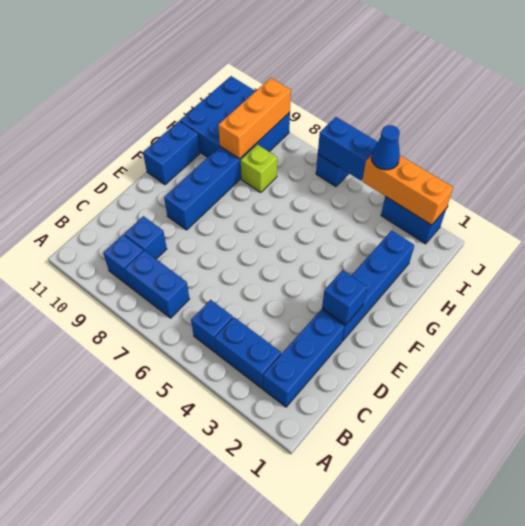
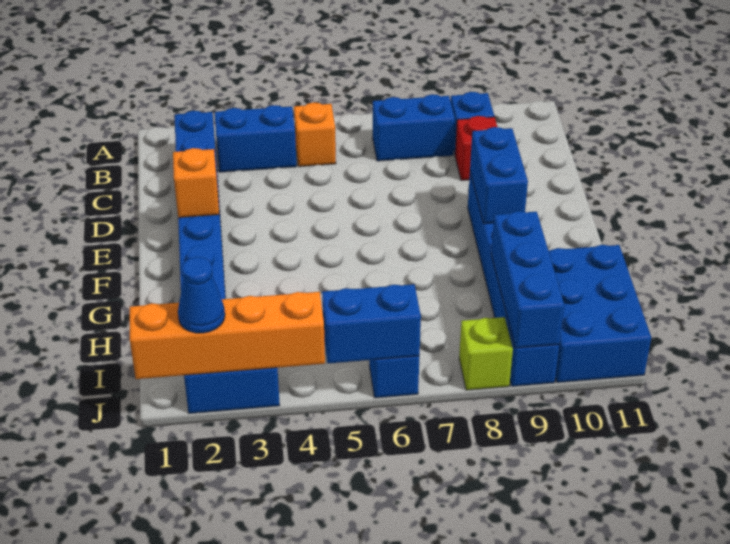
blue 1x1 brick [191,300,233,352] -> orange 1x1 brick [294,102,336,167]
blue 1x1 brick [124,216,167,259] -> red 1x1 brick [455,116,497,181]
blue 1x1 brick [322,270,367,325] -> orange 1x1 brick [173,148,219,218]
blue 1x2 brick [143,121,200,185] -> blue 1x2 brick moved to [470,127,528,224]
lime 1x1 brick [241,144,277,192] -> lime 1x1 brick moved to [459,317,513,390]
orange 1x3 brick [218,78,291,159] -> blue 1x3 brick [491,211,564,348]
orange 1x3 brick [362,155,453,225] -> orange 1x4 brick [130,292,325,379]
blue 1x1 cone [371,125,400,170] -> blue 1x1 cone moved to [178,257,225,333]

